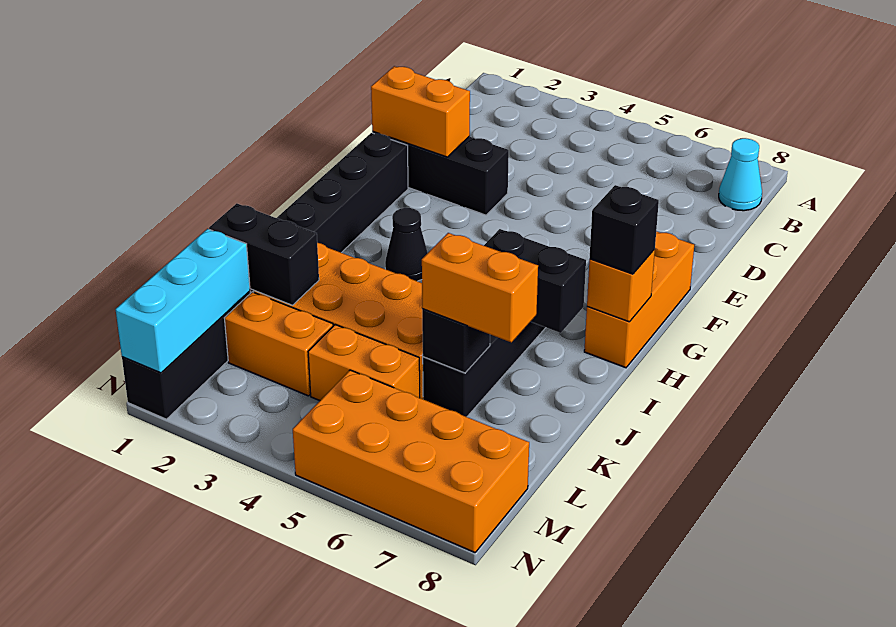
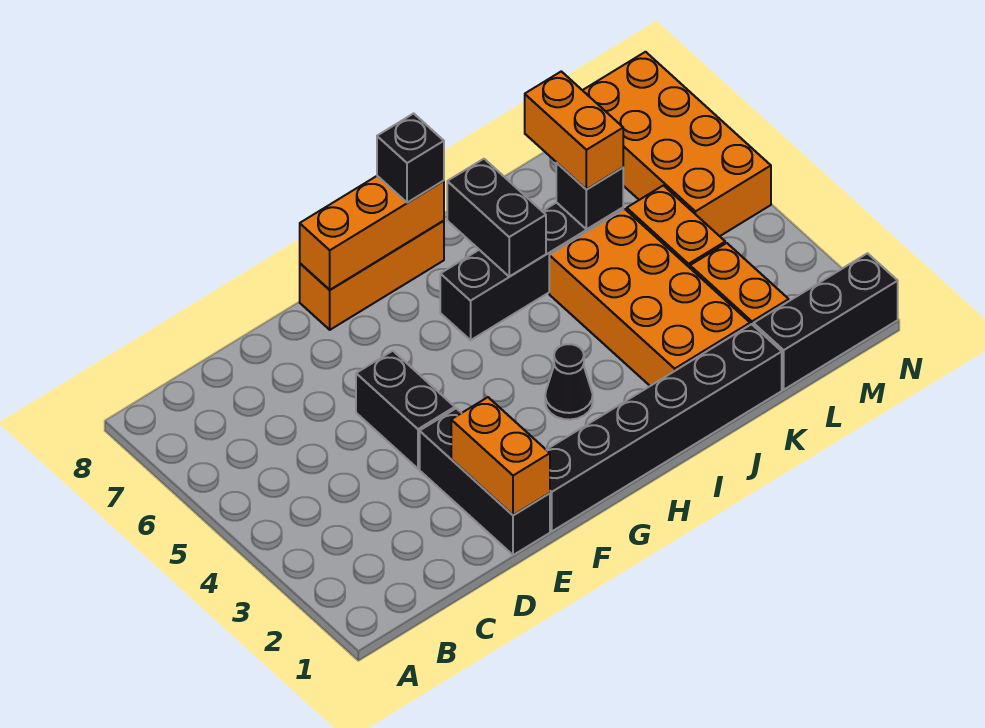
cyan 1x1 cone [719,138,762,211] -> none
orange 1x1 brick [587,249,655,322] -> orange 1x3 brick [300,176,444,290]
black 1x2 brick [209,203,319,305] -> black 1x2 brick moved to [356,351,455,469]
cyan 1x3 brick [116,229,250,373] -> none

